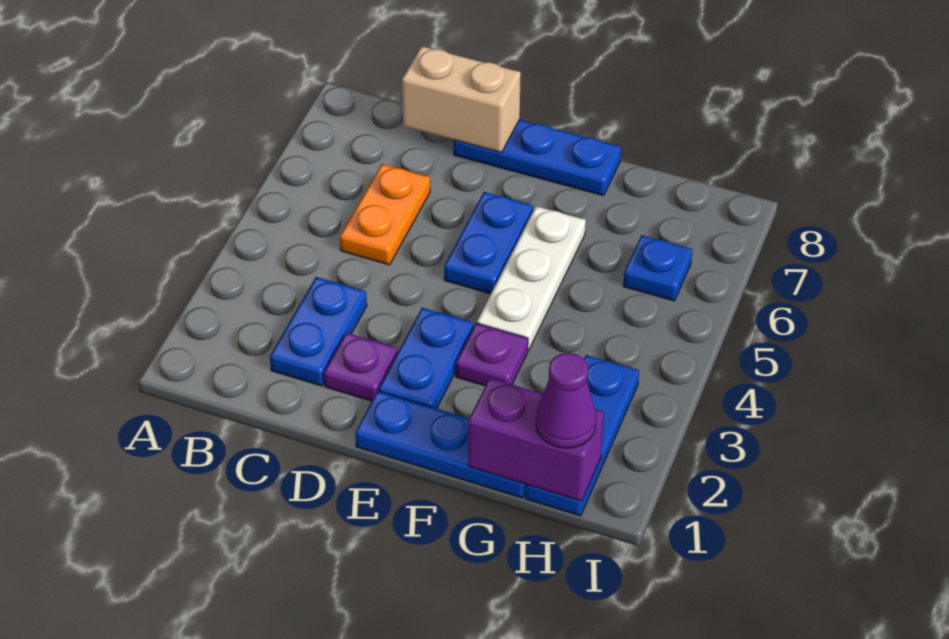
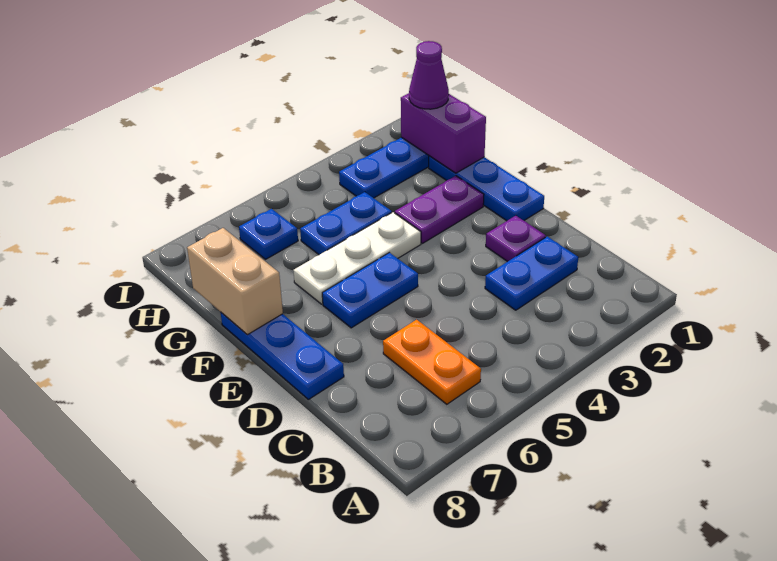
orange 1x2 plate [340,164,430,265] -> orange 1x2 plate turned to [383,320,481,404]
tan 1x2 brick [402,46,521,152] -> tan 1x2 brick moved to [187,228,283,335]
blue 1x2 plate [379,308,473,409] -> blue 1x2 plate moved to [300,192,392,255]
purple 1x1 plate [456,323,528,386] -> purple 1x2 plate [395,176,484,243]

